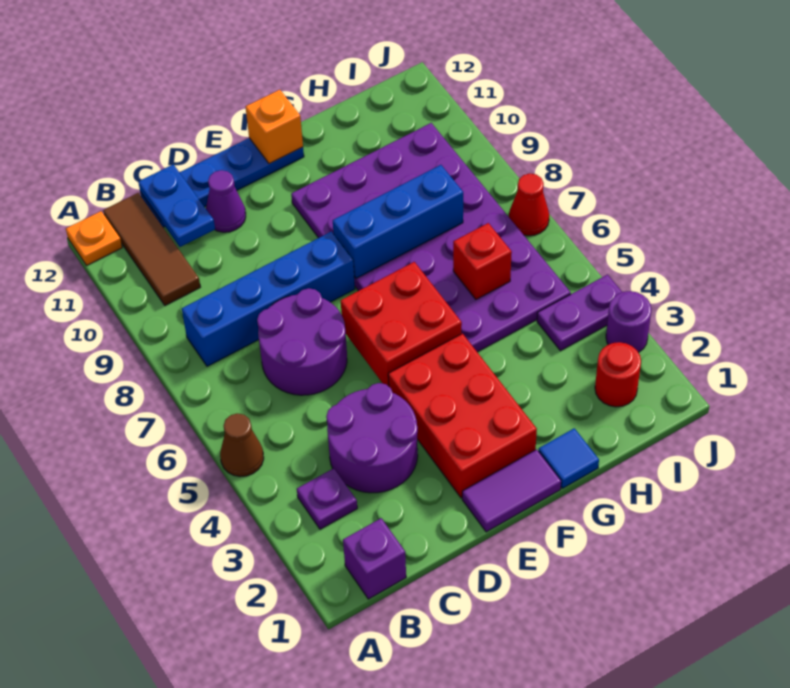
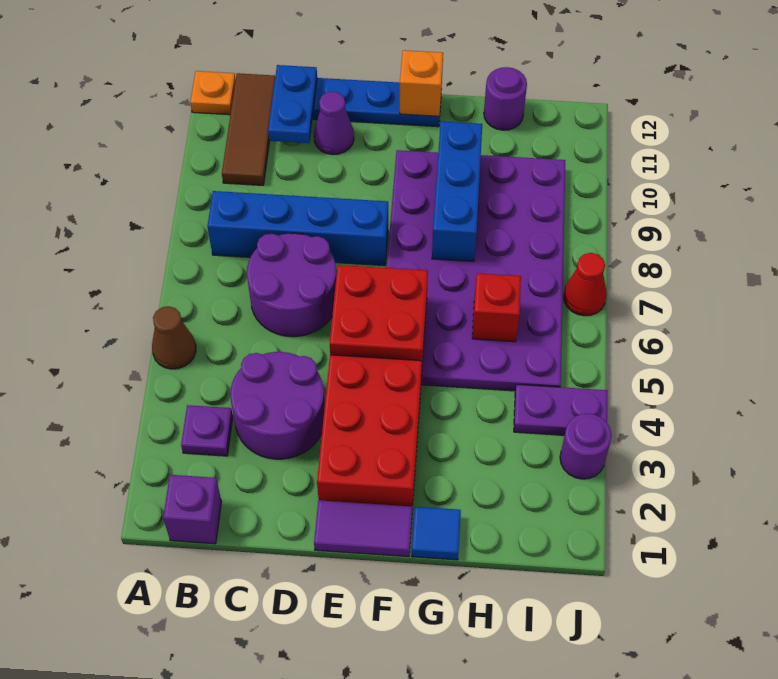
blue 1x3 brick [333,165,463,278] -> blue 1x3 brick turned to [432,121,482,261]
none -> purple 1x1 round brick [484,67,527,130]
red 1x1 round brick [595,342,641,407] -> none

